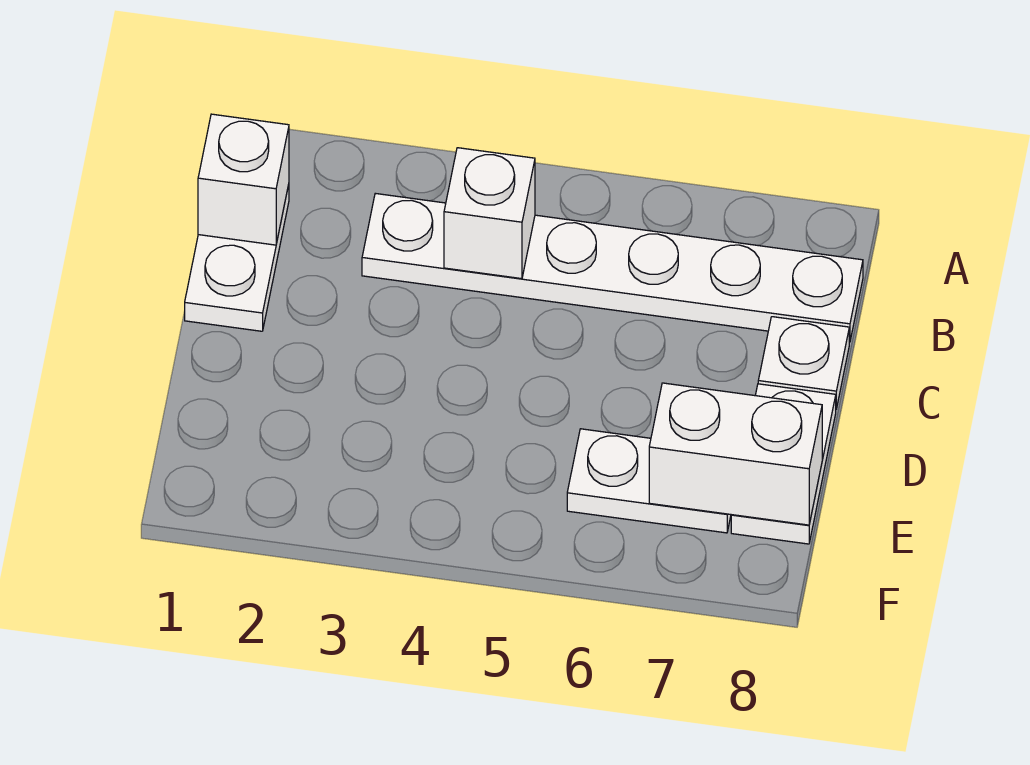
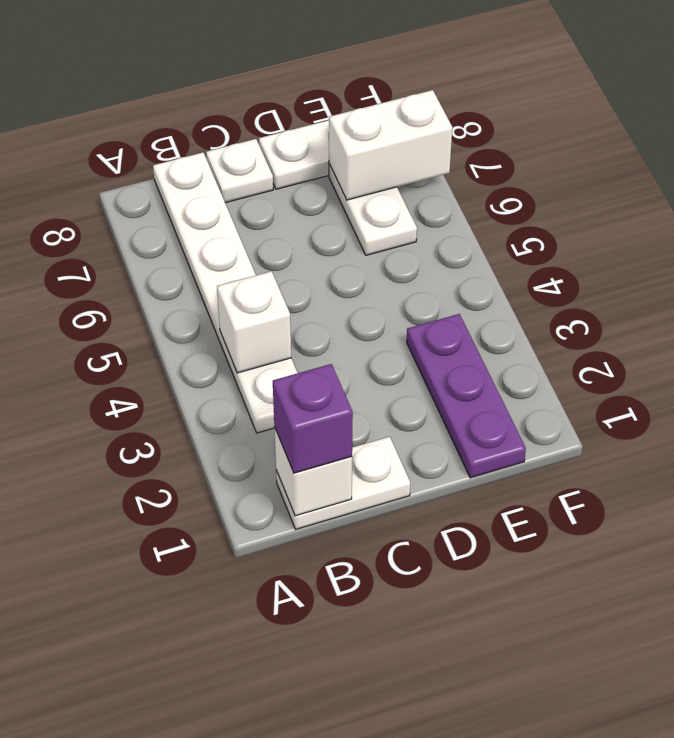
none -> purple 1x1 brick [273,364,353,473]
none -> purple 1x3 plate [407,314,526,478]
white 1x2 brick [649,383,822,525] -> white 1x2 brick turned to [329,90,452,200]

